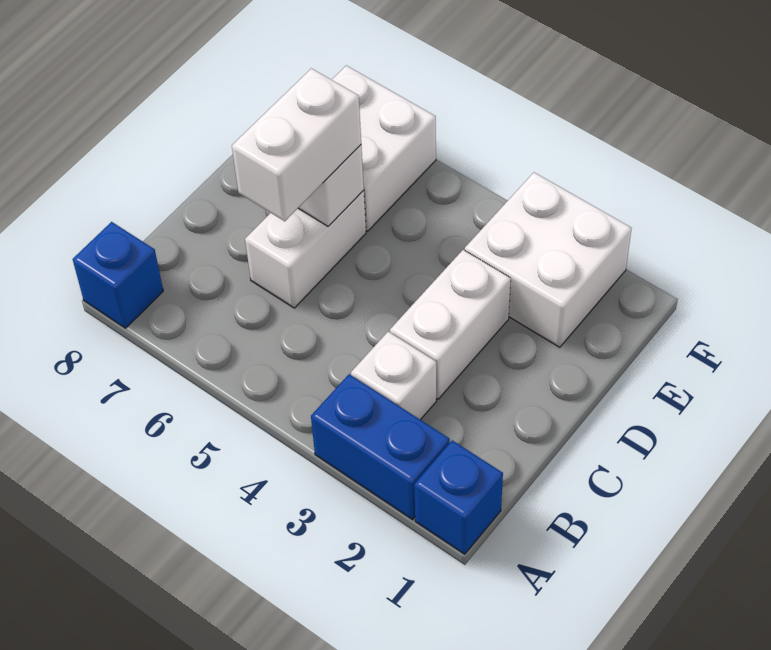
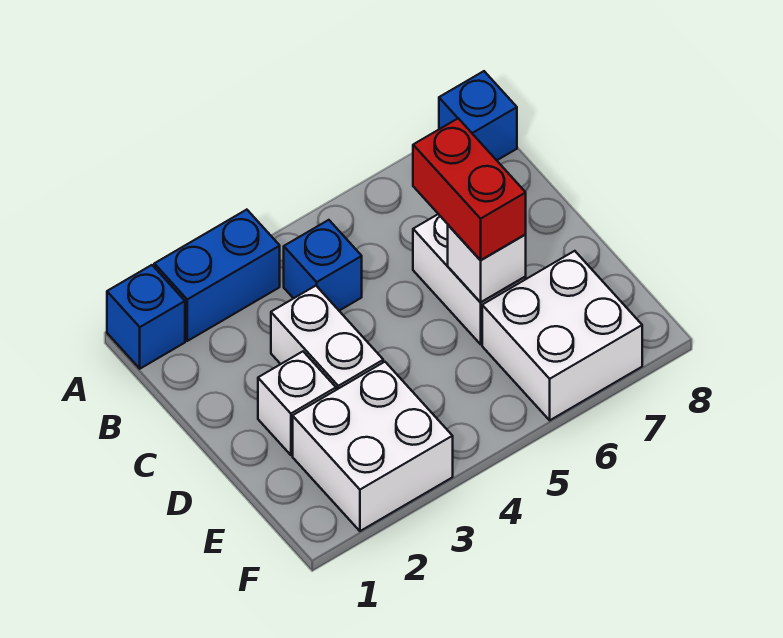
white 1x1 brick [351,332,436,420] -> white 1x1 brick moved to [258,352,336,455]
none -> blue 1x1 brick [284,220,362,311]
white 1x2 brick [232,68,361,221] -> red 1x2 brick [413,118,526,260]

